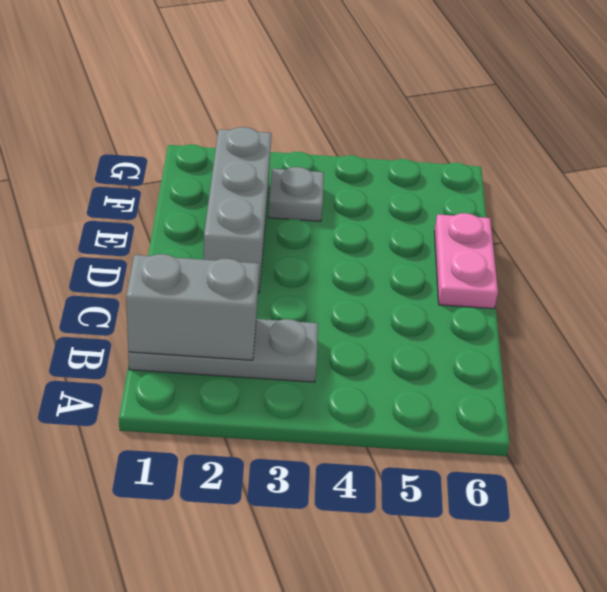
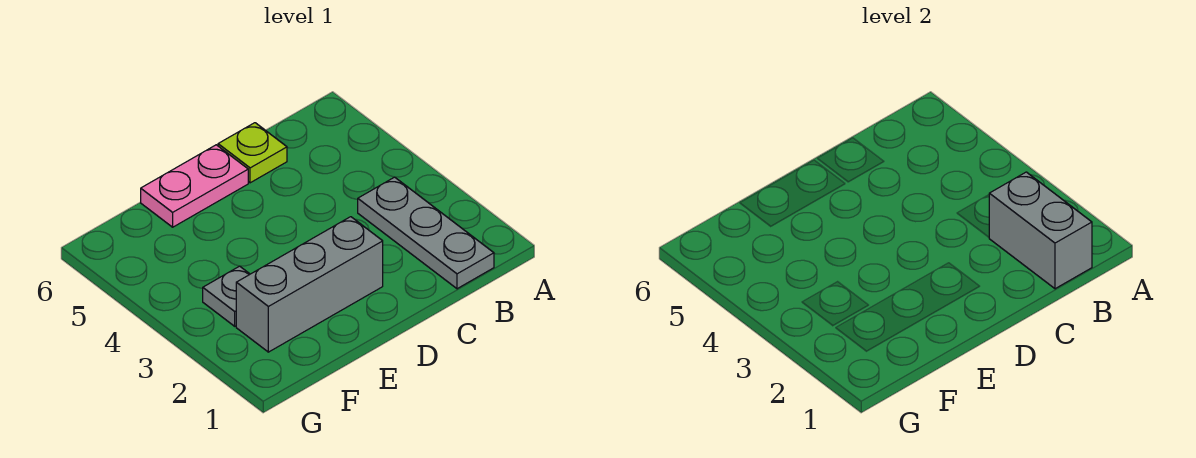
none -> lime 1x1 plate [218,123,287,183]

